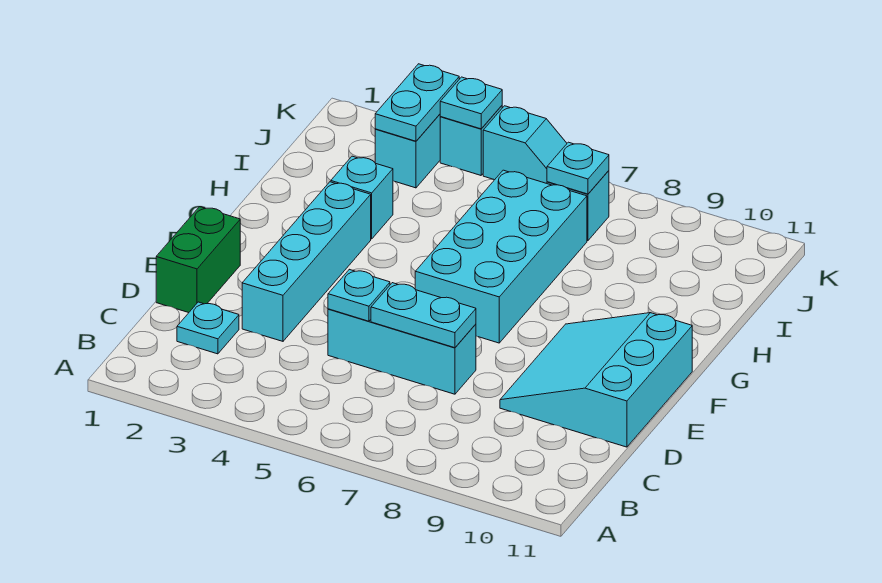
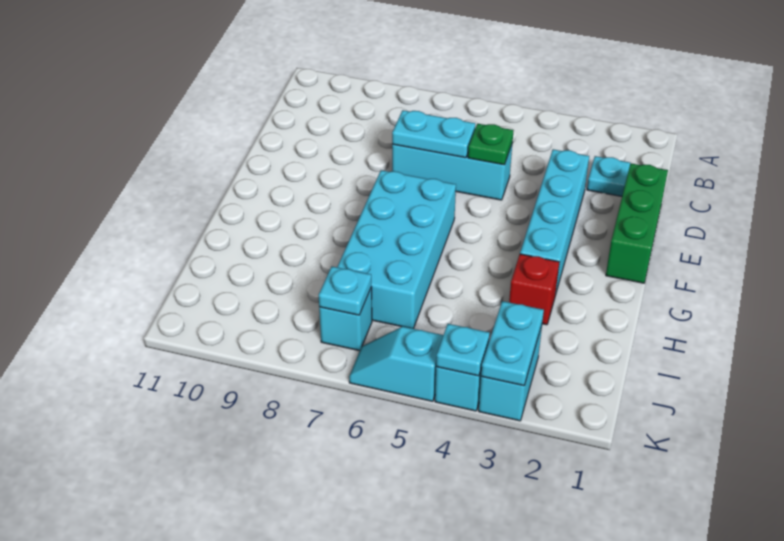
green 1x2 brick [156,207,240,313] -> green 1x3 brick [606,163,668,283]
cyan 1x1 plate [328,269,390,321] -> green 1x1 plate [468,124,514,165]
cyan 3x3 slope [500,313,692,447] -> none
cyan 1x1 brick [331,156,393,239] -> red 1x1 brick [509,254,559,325]

